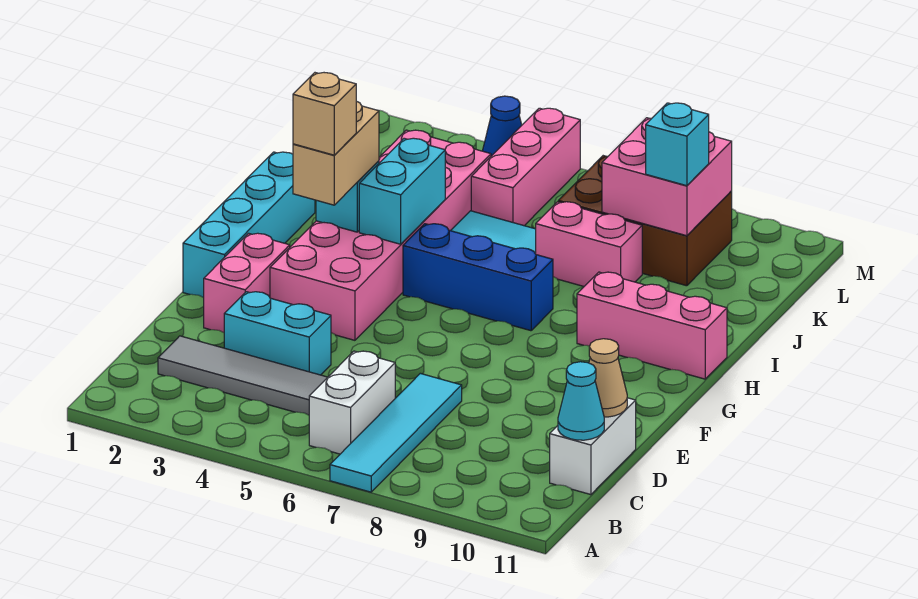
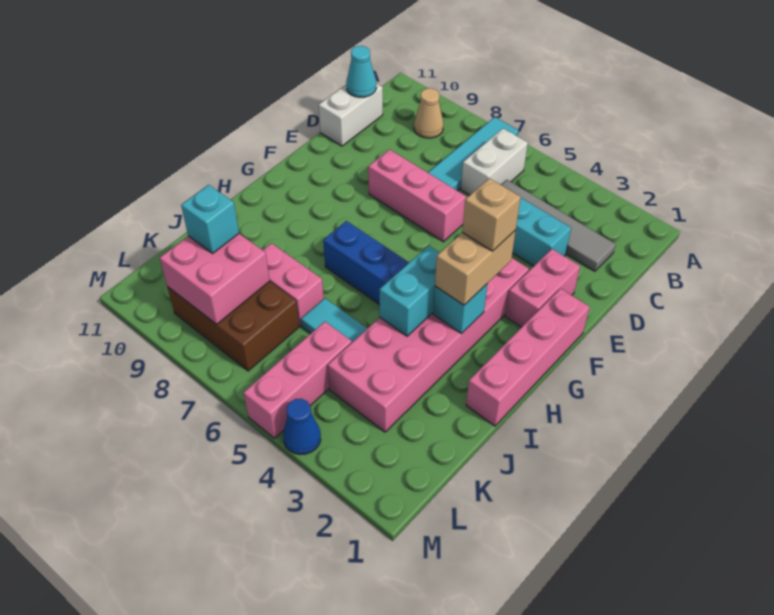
tan 1x1 cone [589,339,627,417] -> tan 1x1 cone moved to [414,88,444,138]
cyan 1x4 brick [183,152,315,298] -> pink 1x4 brick [466,289,590,426]
pink 1x3 brick [577,272,727,379] -> pink 1x3 brick moved to [368,150,466,242]

